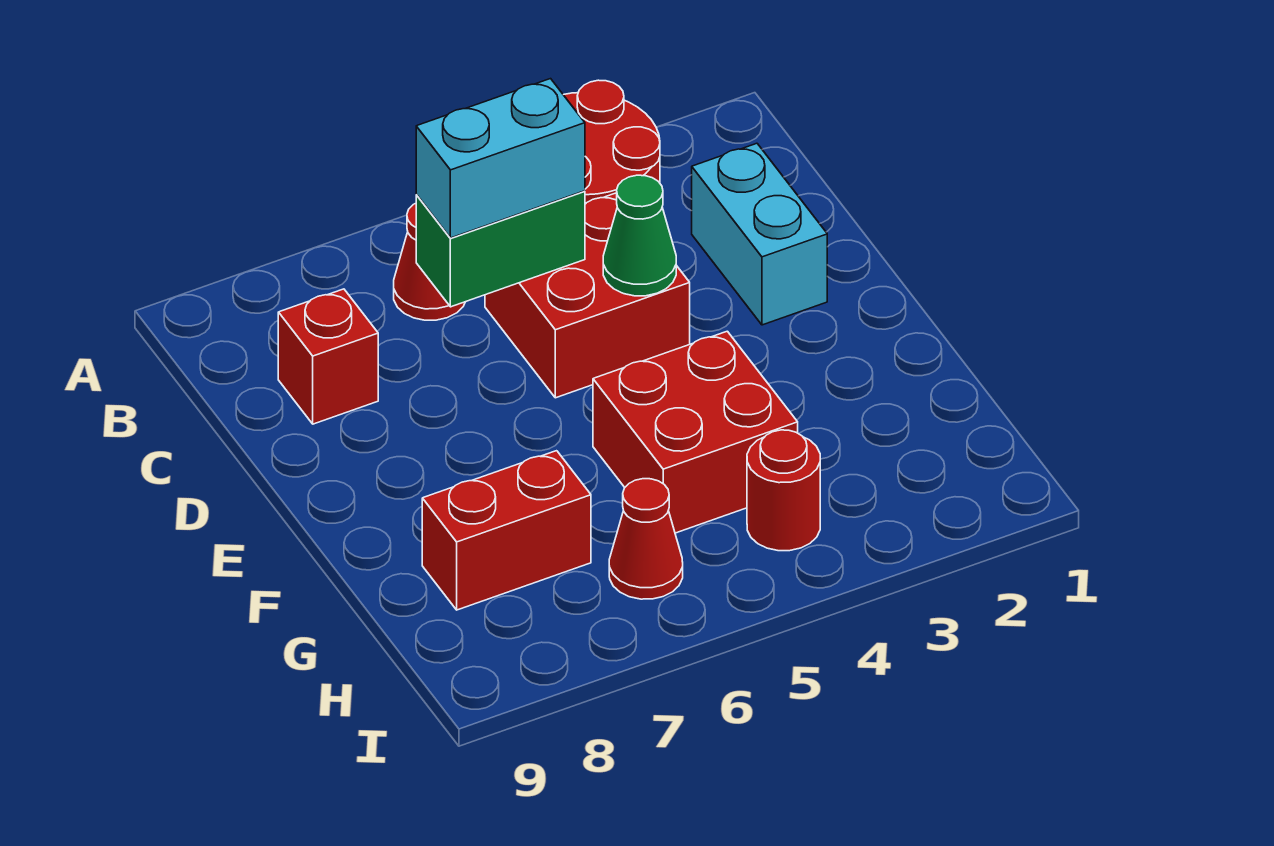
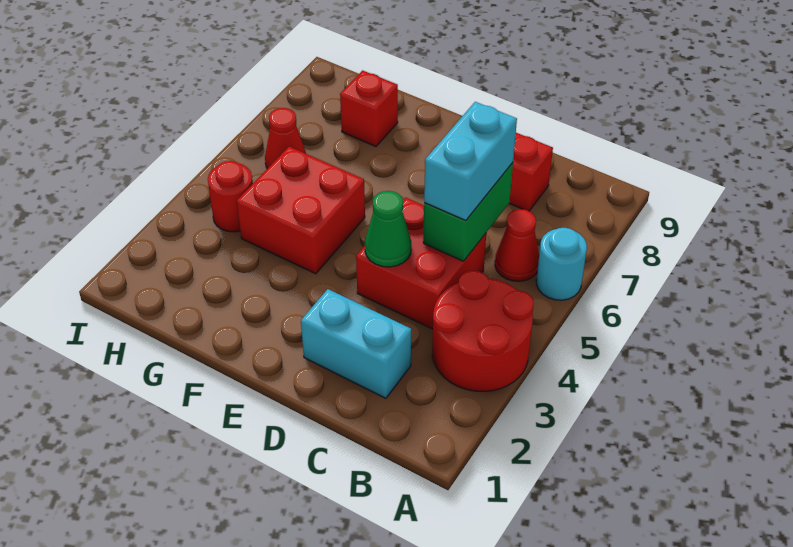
none -> cyan 1x1 round brick [536,228,587,300]
red 1x2 brick [422,451,591,610] -> red 1x1 brick [340,70,398,146]

